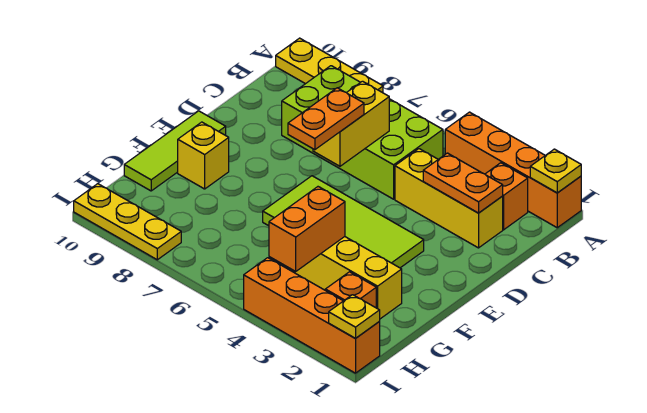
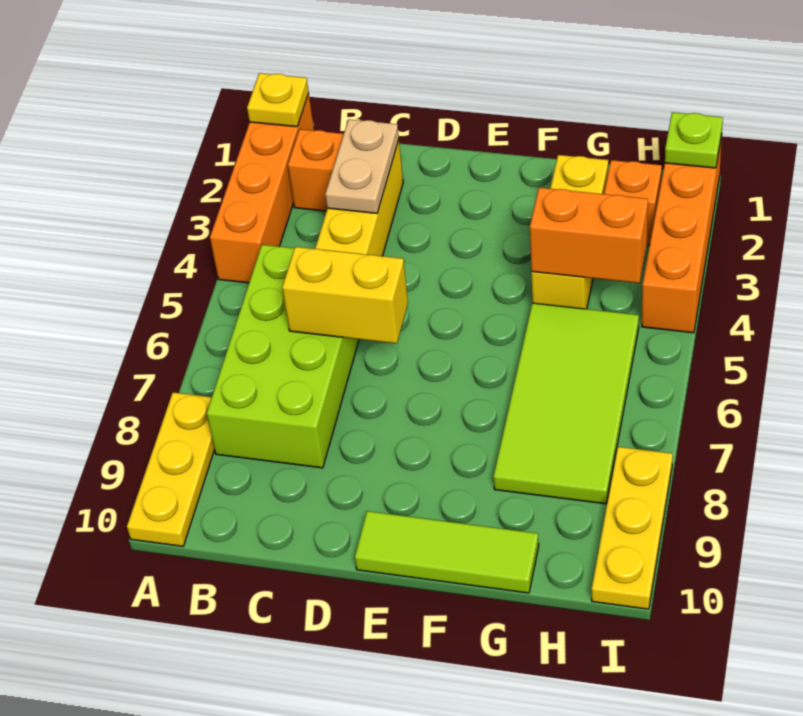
orange 1x2 plate [423,153,503,213] -> tan 1x2 plate [325,119,399,213]
orange 1x2 plate [288,88,364,150] -> none
lime 2x4 tile [263,176,424,268] -> lime 2x4 tile moved to [493,303,639,504]
yellow 1x1 brick [178,122,229,189] -> none
yellow 1x1 plate [329,295,380,339] -> lime 1x1 plate [665,112,723,168]

